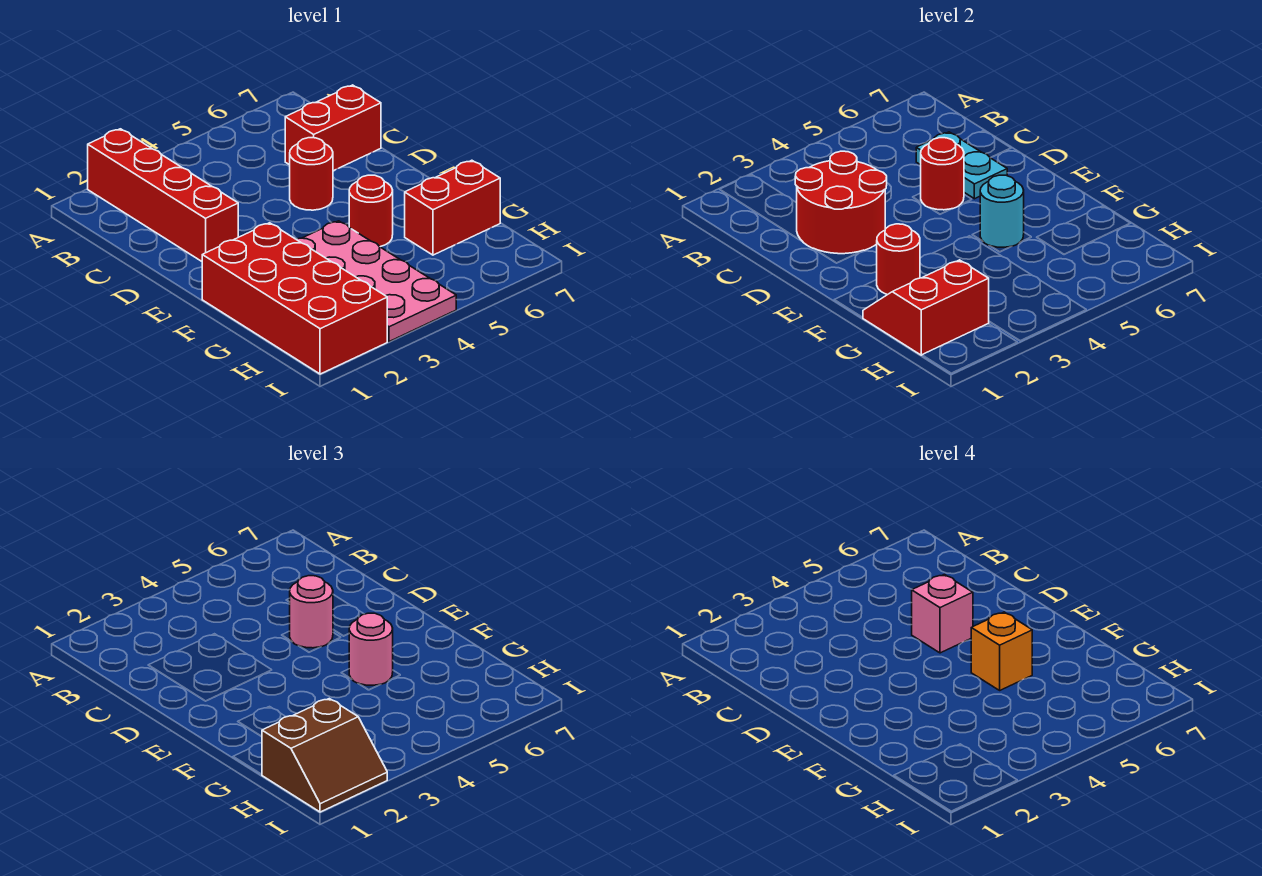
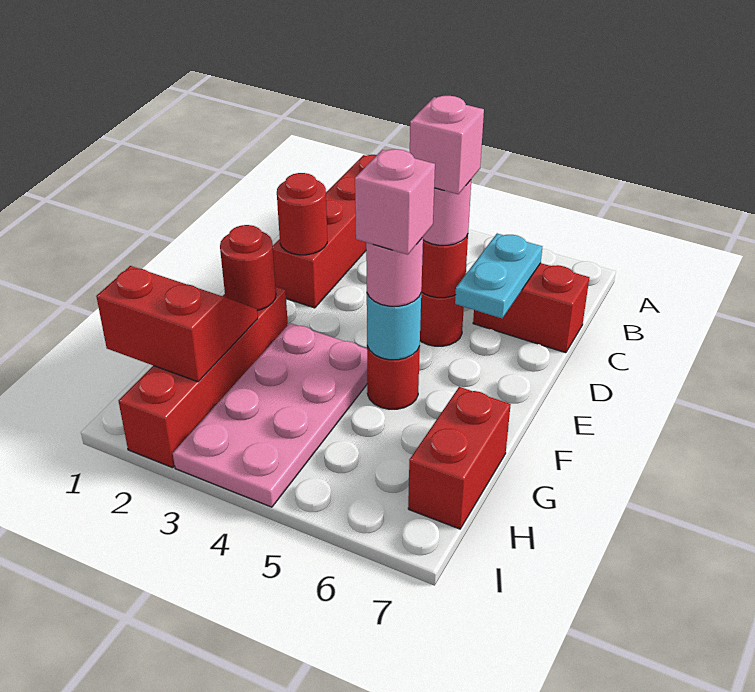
red 2x2 round brick [795,151,887,254] -> red 1x1 round brick [277,173,327,255]
red 2x4 brick [202,223,387,374] -> red 1x4 brick [119,287,288,468]
orange 1x1 brick [971,612,1032,690] -> pink 1x1 brick [355,149,435,255]
red 1x2 brick [405,160,500,255] -> red 1x2 brick turned to [408,387,511,529]
brown 2x2 slope [262,699,387,812] -> none

